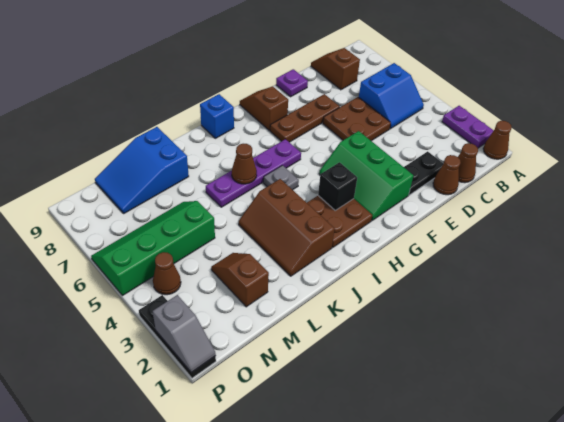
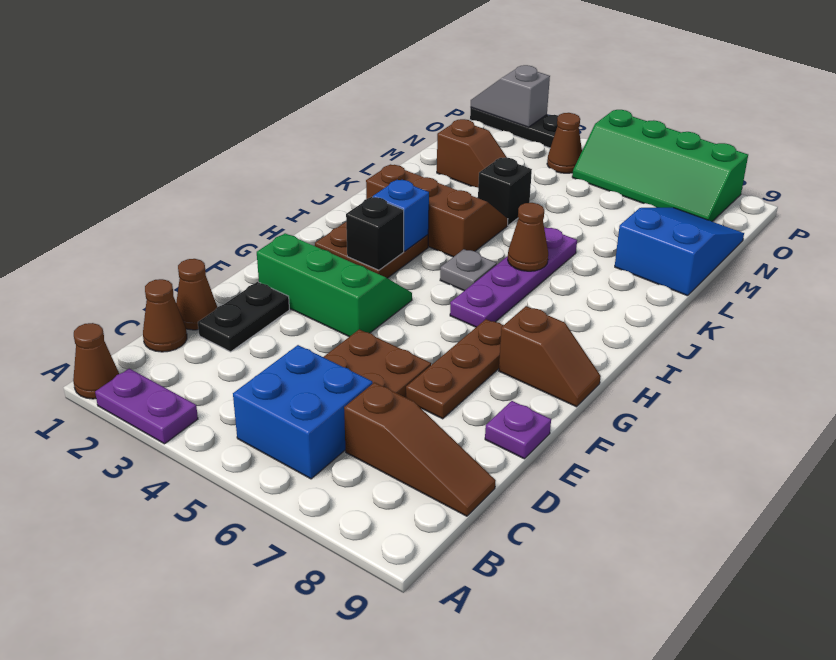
blue 2x2 slope [359,63,424,129] -> blue 2x2 brick [233,345,373,479]
brown 1x2 slope [311,48,360,90] -> brown 1x3 slope [344,382,496,516]
blue 1x1 brick [200,94,234,138] -> blue 1x1 brick moved to [373,180,429,251]
none -> black 1x1 brick [478,157,532,225]
green 2x4 slope [91,201,215,296] -> green 2x4 slope turned to [572,110,748,221]

